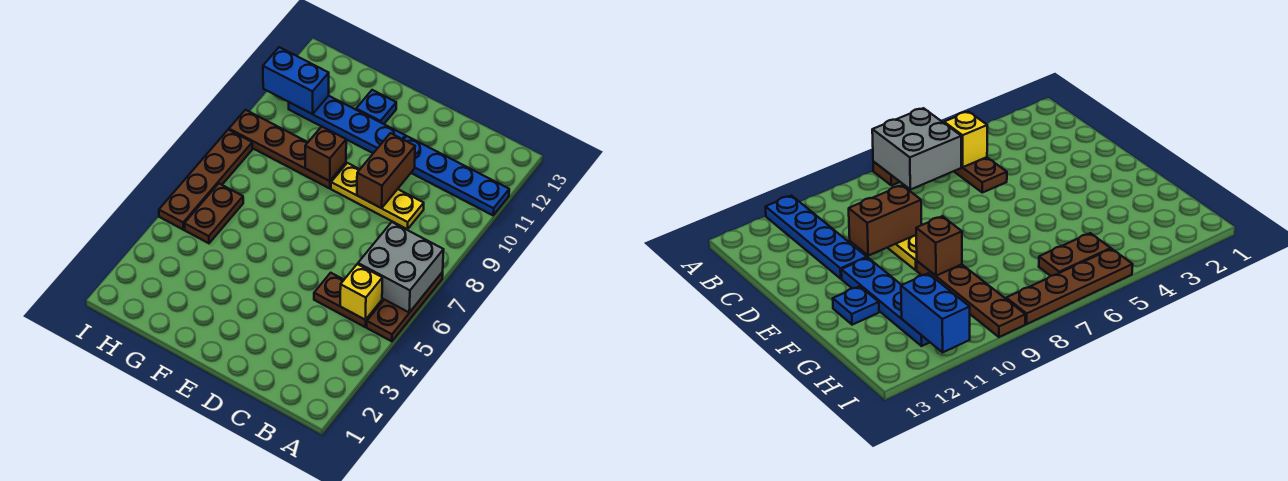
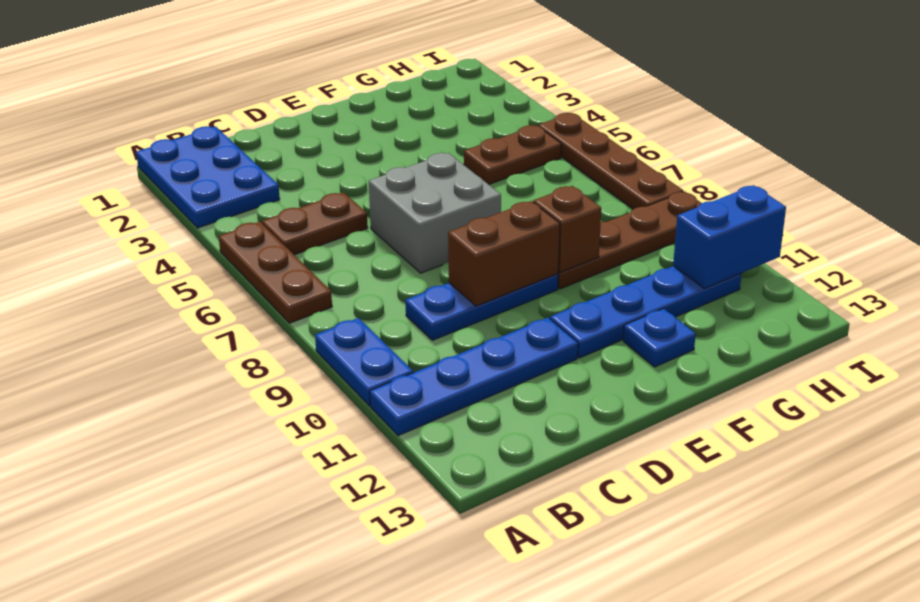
none -> blue 2x3 plate [136,126,280,228]
grey 2x2 brick [358,222,444,313] -> grey 2x2 brick moved to [369,153,501,273]
none -> blue 1x2 plate [315,318,413,406]
yellow 1x1 brick [340,264,382,320] -> none
yellow 1x3 plate [331,163,424,229] -> blue 1x3 plate [405,274,558,340]
brown 1x2 brick [357,133,415,208] -> brown 1x2 brick turned to [448,201,560,306]
brown 1x2 plate [184,184,243,243] -> brown 1x2 plate turned to [464,125,561,184]

